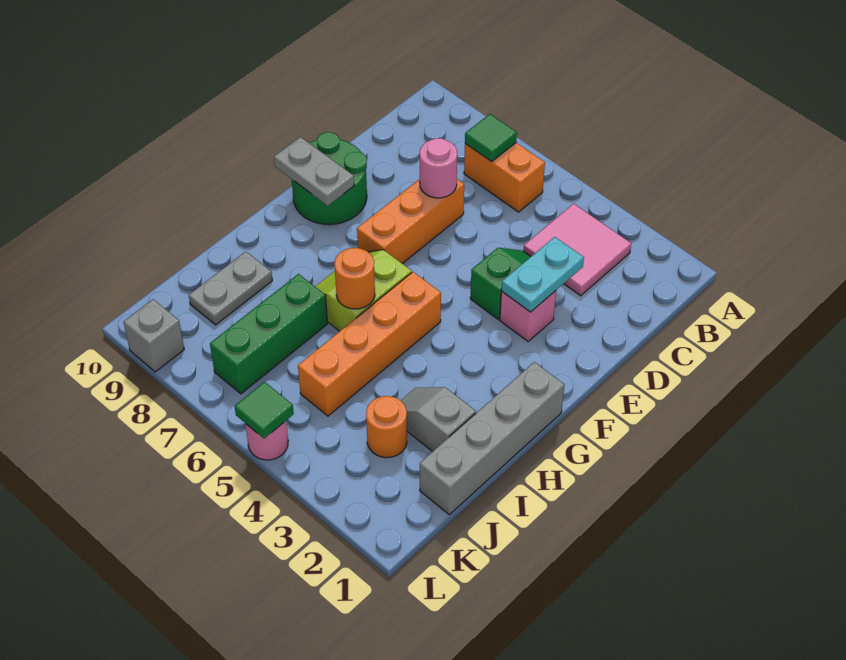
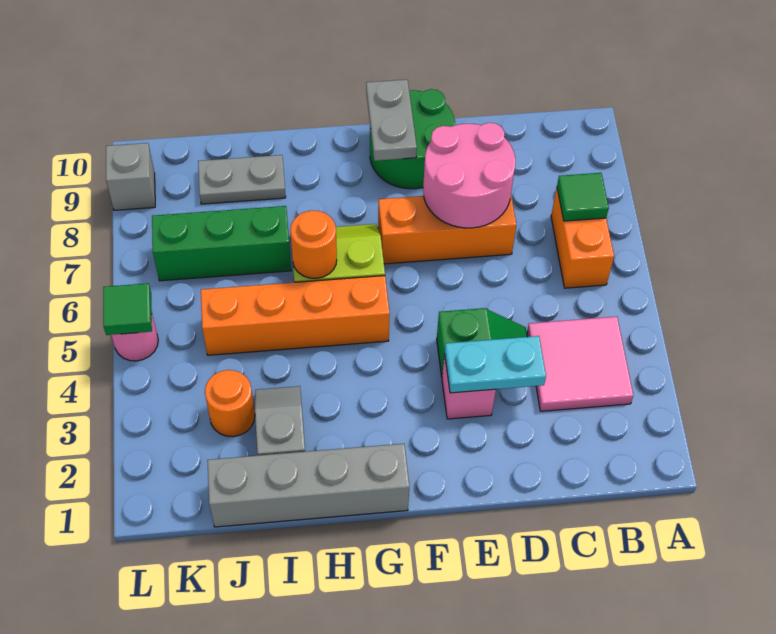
pink 1x1 round brick [420,138,457,198] -> pink 2x2 round brick [423,123,515,228]

